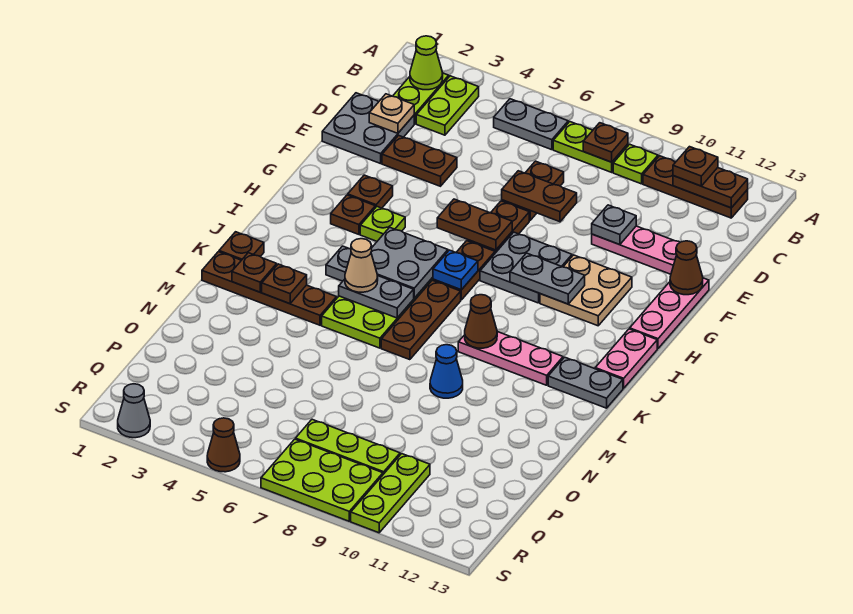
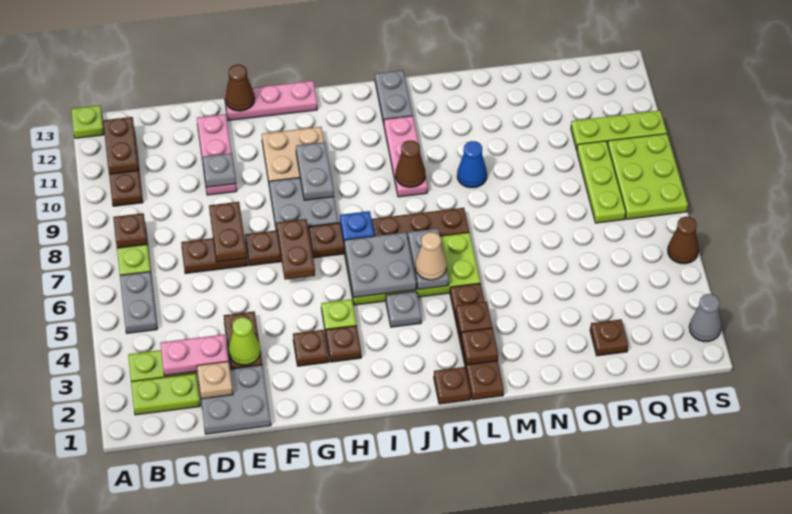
lime 1x1 cone [410,36,443,90] -> lime 1x1 cone moved to [228,317,260,365]
lime 1x1 plate [613,144,658,184] -> lime 1x1 plate moved to [71,105,104,138]
brown 1x1 plate [673,147,718,186] -> brown 1x1 plate moved to [590,319,628,356]
pink 1x2 plate [595,329,657,388] -> pink 1x2 plate moved to [160,334,229,376]

